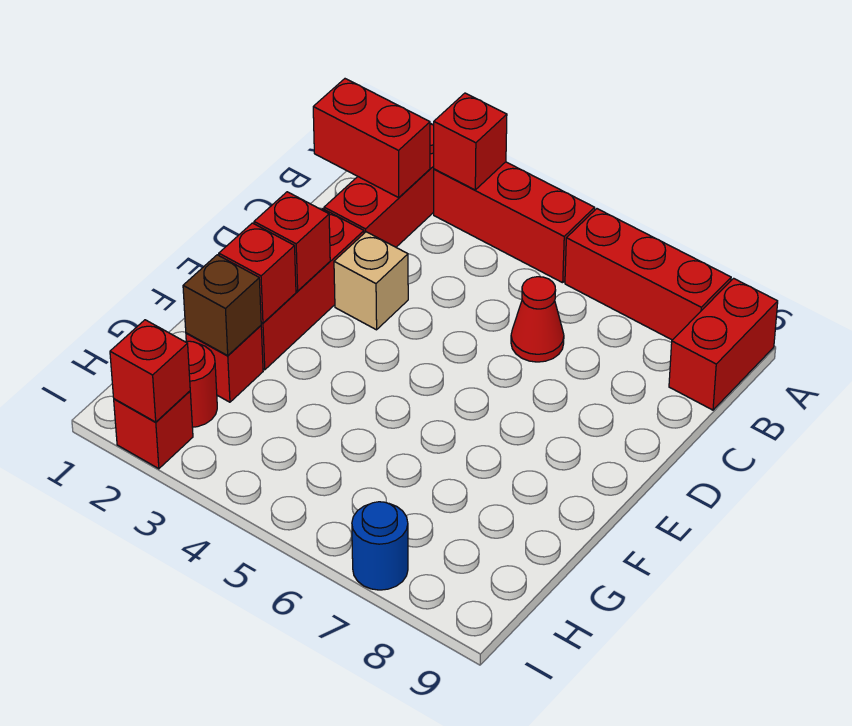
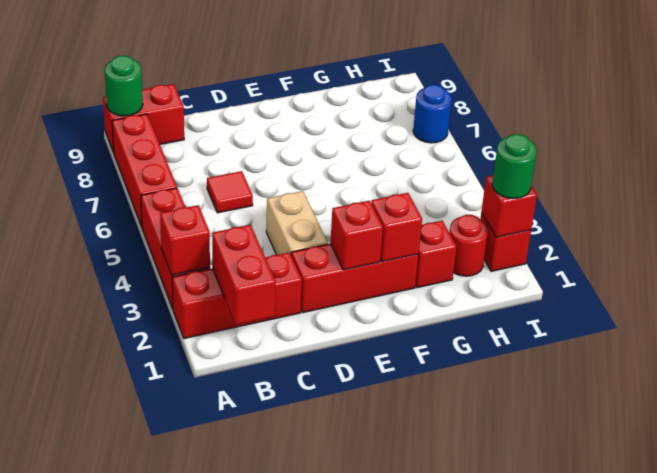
none -> green 1x1 round brick [105,56,143,116]
red 1x1 cone [511,277,564,362] -> red 1x1 tile [207,171,253,213]
tan 1x1 brick [334,232,408,330] -> tan 1x2 brick [266,191,328,255]
brown 1x1 brick [183,255,261,355] -> none
none -> green 1x1 round brick [492,134,537,199]

